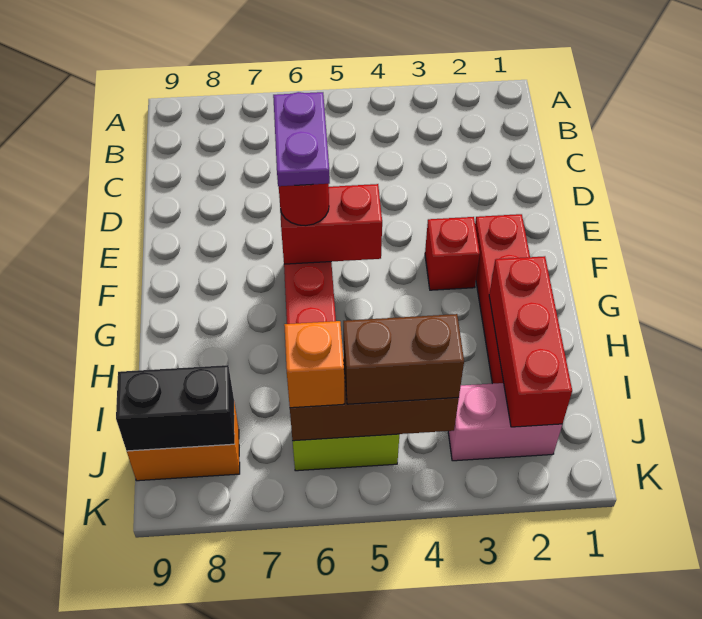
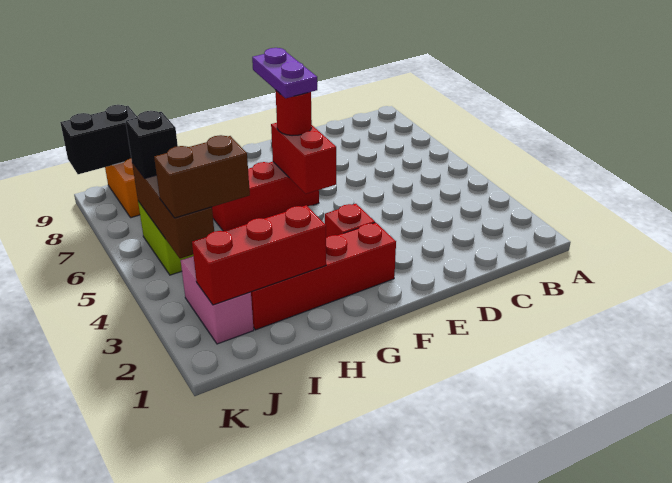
purple 1x2 plate [273,92,330,186] -> purple 1x2 plate turned to [252,48,317,98]
brown 1x2 brick [343,314,464,404] -> brown 1x2 brick turned to [154,135,250,218]
orange 1x1 brick [284,321,344,408] -> black 1x1 brick [126,111,178,178]
black 1x2 brick [116,365,235,451] -> black 1x2 brick turned to [60,105,137,174]

